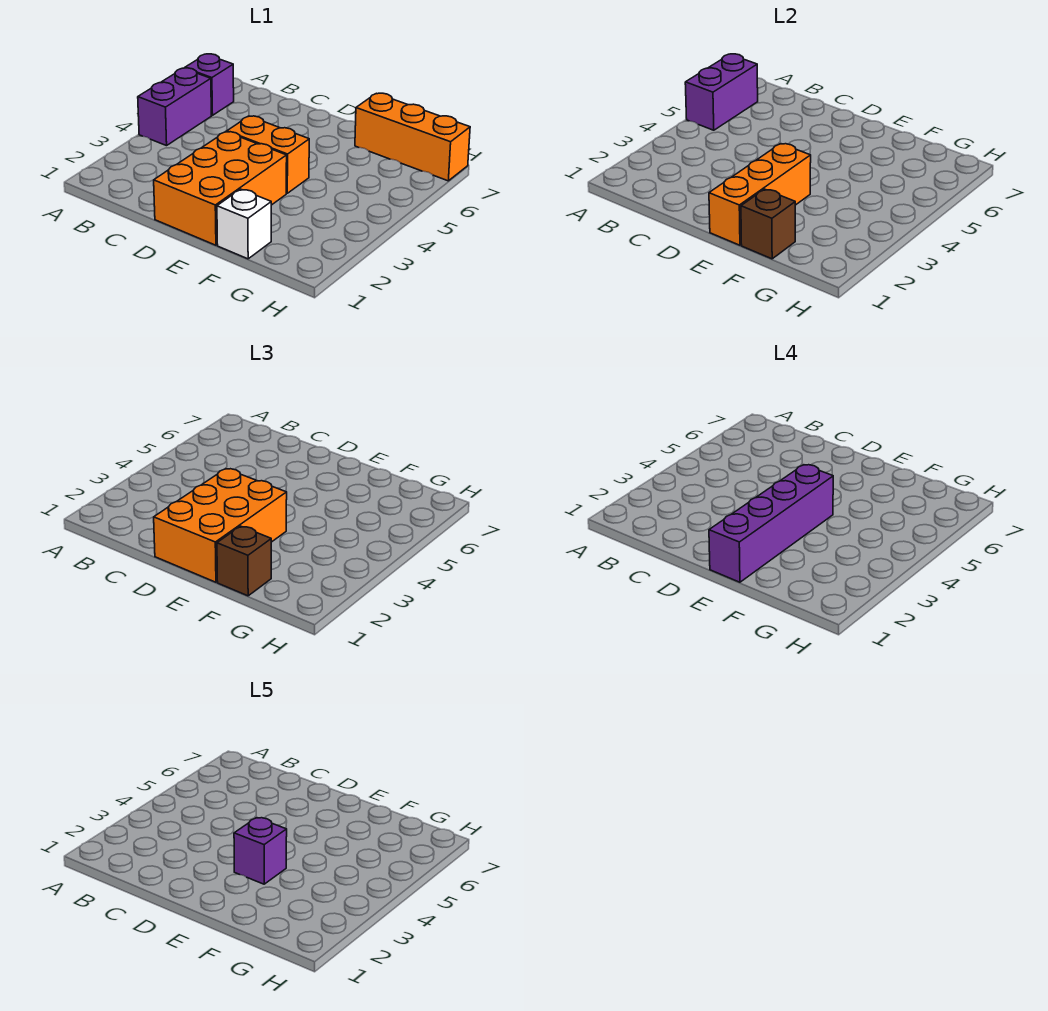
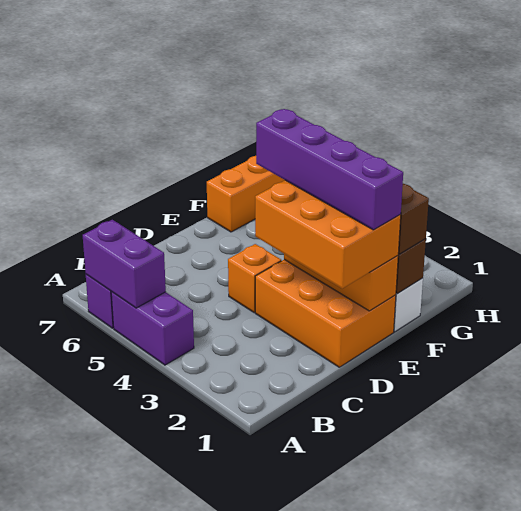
orange 1x2 brick [227,116,309,193] -> orange 1x1 brick [228,244,281,313]
purple 1x1 brick [234,818,287,884] -> none

